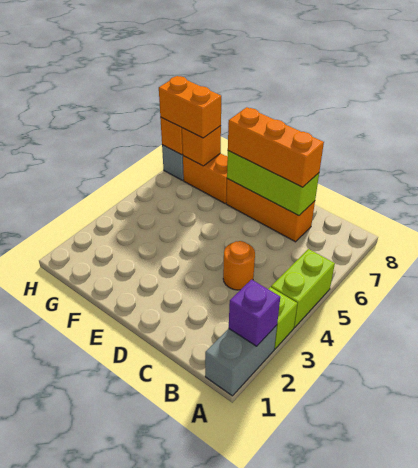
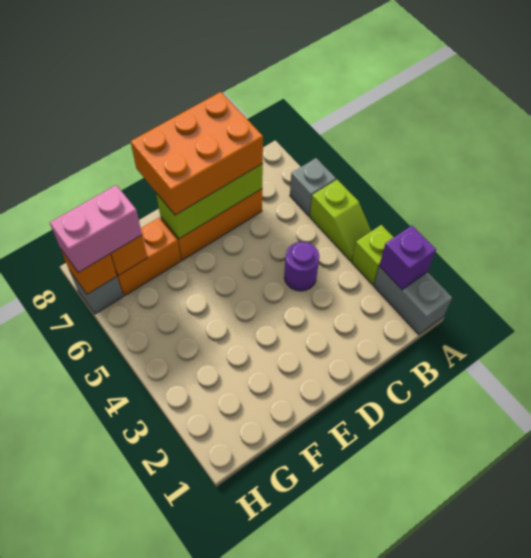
lime 1x2 brick [271,249,335,327] -> lime 1x2 slope [310,180,371,261]
none -> grey 1x1 brick [290,158,336,216]
orange 1x1 round brick [223,241,255,290] -> purple 1x1 round brick [284,242,319,291]
orange 1x3 brick [228,107,324,187] -> orange 2x3 brick [131,92,263,215]
orange 1x2 brick [159,76,221,138] -> pink 1x2 brick [50,185,142,273]

